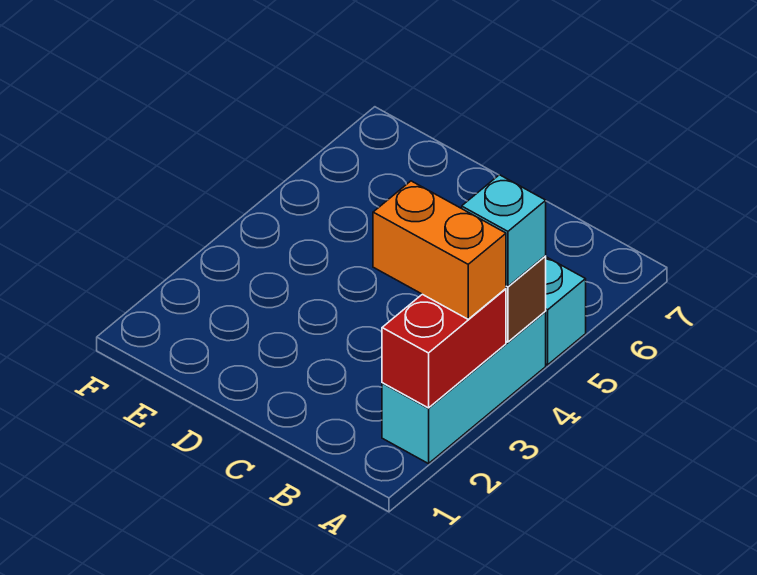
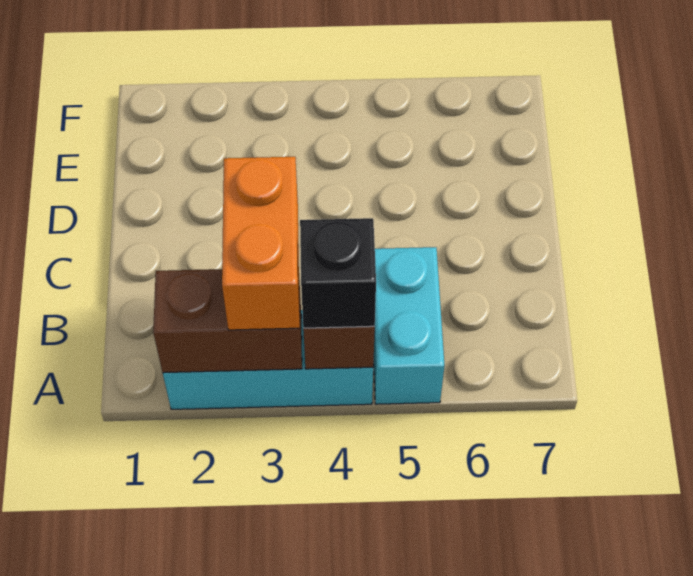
red 1x2 brick [382,289,506,408] -> brown 1x2 brick [153,269,302,373]
cyan 1x1 brick [462,175,546,286] -> black 1x1 brick [300,218,376,328]

